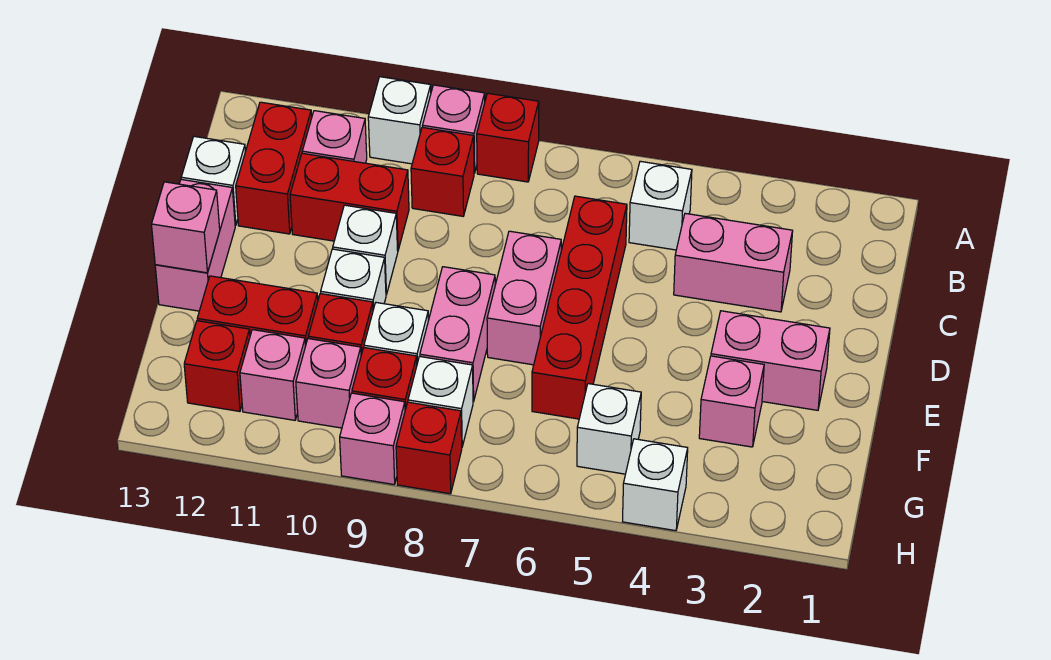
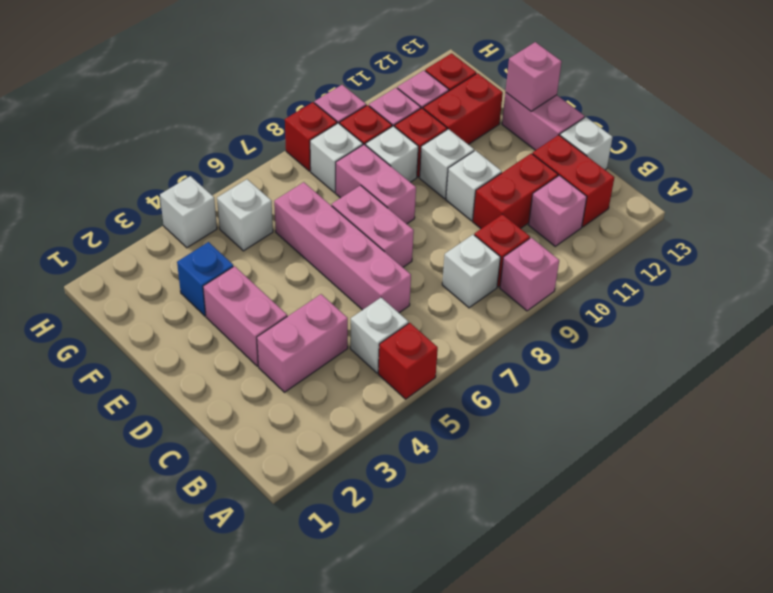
red 1x1 brick [477,93,539,182] -> red 1x1 brick moved to [378,323,438,399]
white 1x1 brick [368,77,431,164] -> white 1x1 brick moved to [442,235,501,308]
red 1x4 brick [532,196,627,419] -> pink 1x4 brick [274,182,411,313]
pink 1x2 brick [711,311,830,410] -> pink 1x2 brick turned to [203,266,287,366]
pink 1x1 brick [699,356,764,447] -> blue 1x1 brick [177,242,233,316]

